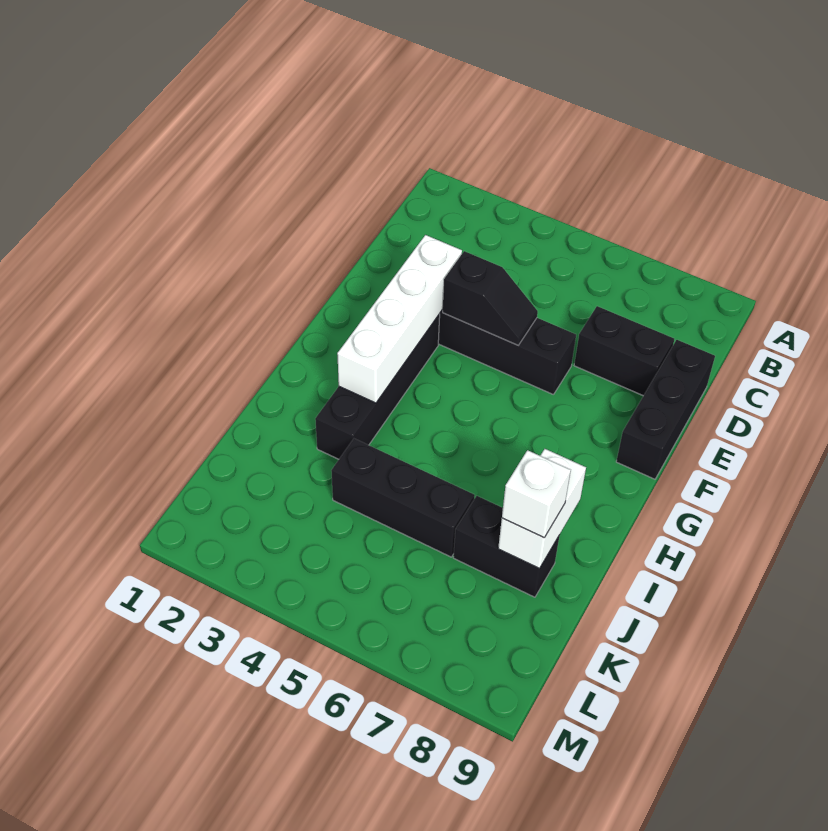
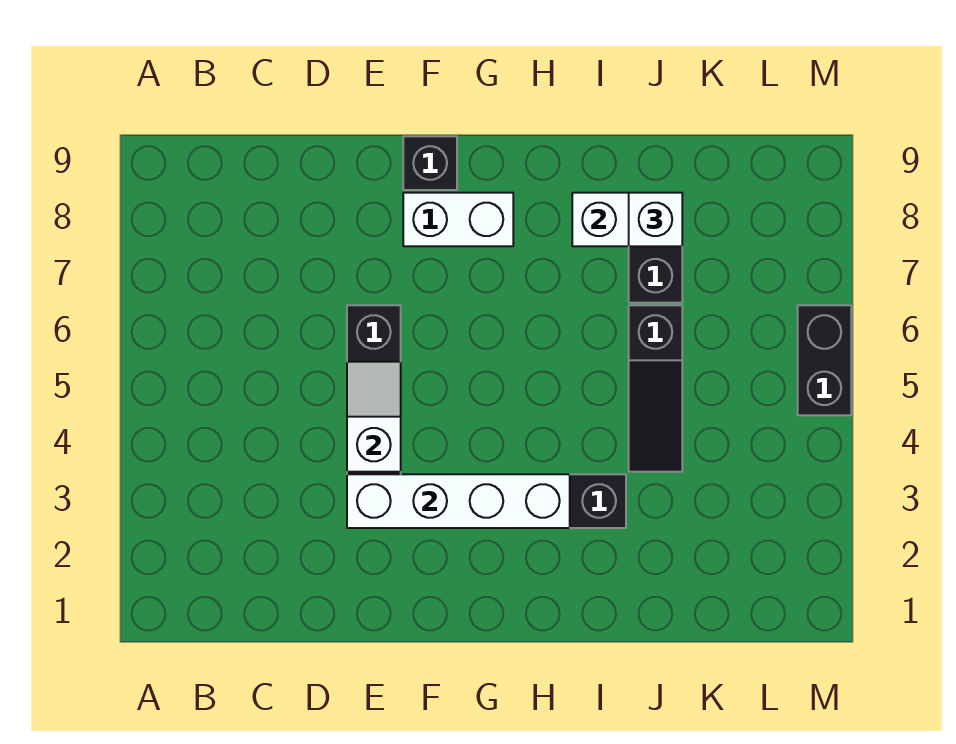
black 1x2 brick [574,306,674,396] -> black 1x2 brick moved to [798,305,851,415]
black 1x3 brick [616,340,715,479] -> black 1x1 brick [403,136,457,190]
black 1x2 slope [443,251,538,345] -> white 1x2 slope [347,362,401,472]
none -> white 1x2 brick [403,193,513,246]
black 1x3 brick [331,439,475,557] -> black 1x3 slope [629,305,682,472]

